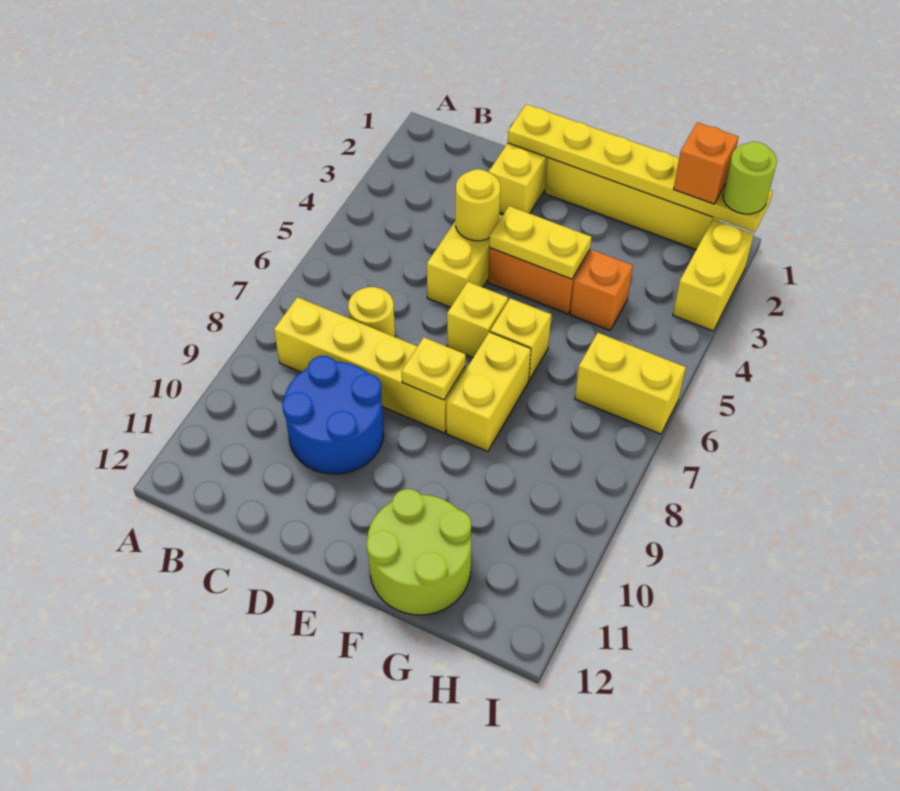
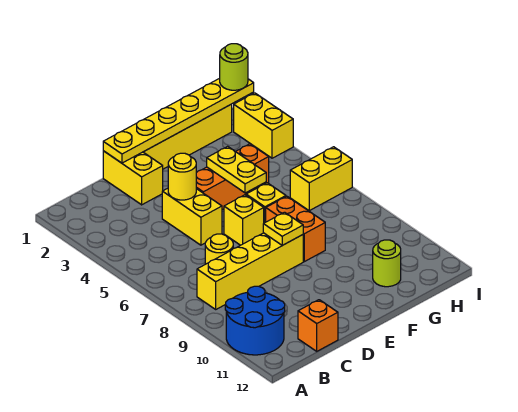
blue 2x2 round brick [282,356,384,474] -> blue 2x2 round brick moved to [225,286,285,355]
yellow 1x2 plate [489,206,591,279] -> yellow 1x2 plate turned to [207,146,266,193]
yellow 1x2 brick [446,332,531,451] -> orange 1x2 brick [266,196,325,262]
lime 2x2 round brick [367,489,472,615] -> lime 1x1 round brick [373,240,401,287]
orange 1x1 brick [674,122,739,204] -> orange 1x1 brick moved to [298,300,338,351]

